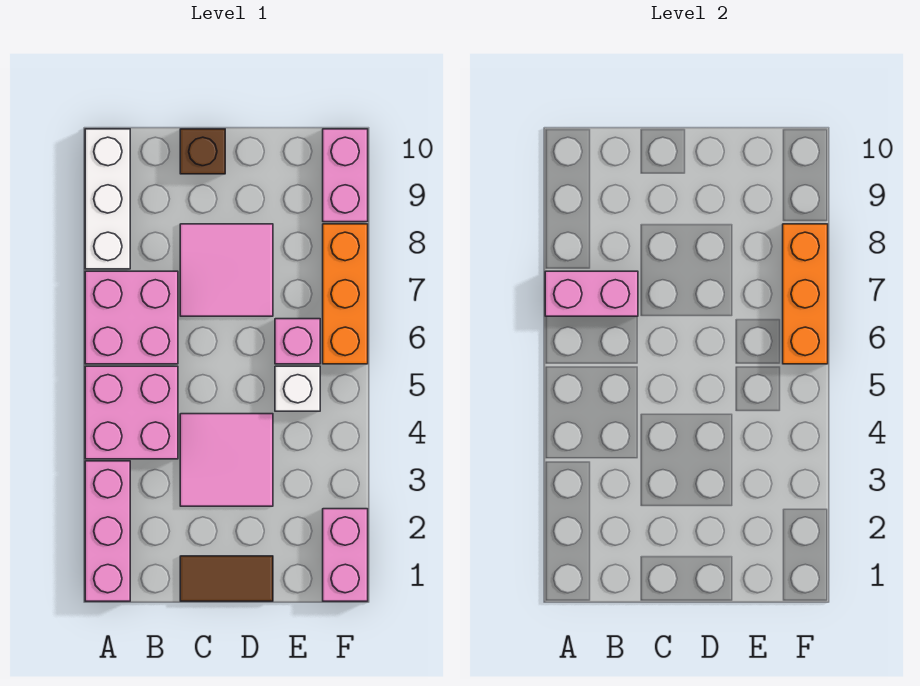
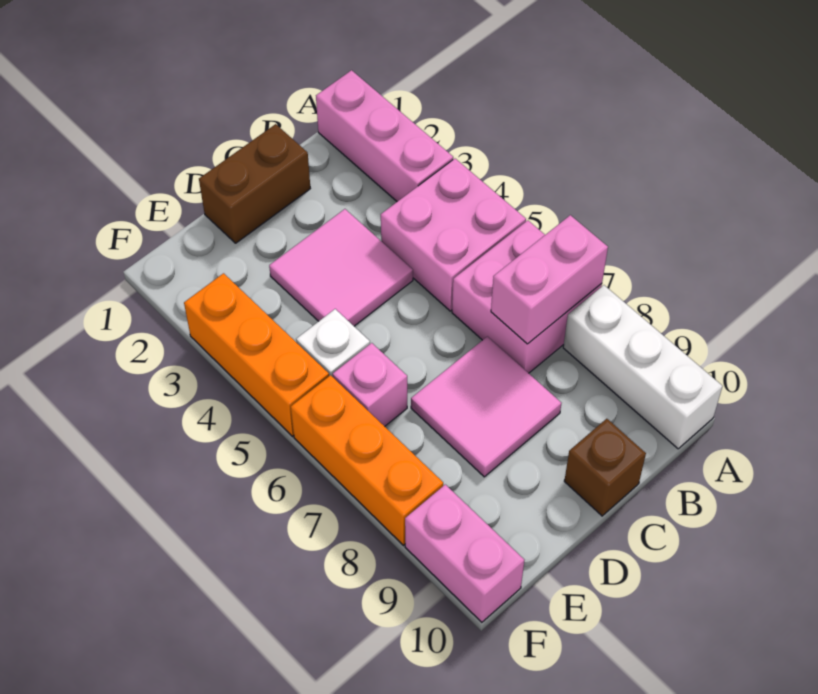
brown 1x2 tile [180,556,273,601] -> brown 1x2 brick [199,124,310,243]
pink 1x2 brick [323,509,368,601] -> none
orange 1x3 brick [783,224,828,364] -> orange 1x3 brick moved to [184,273,329,436]

